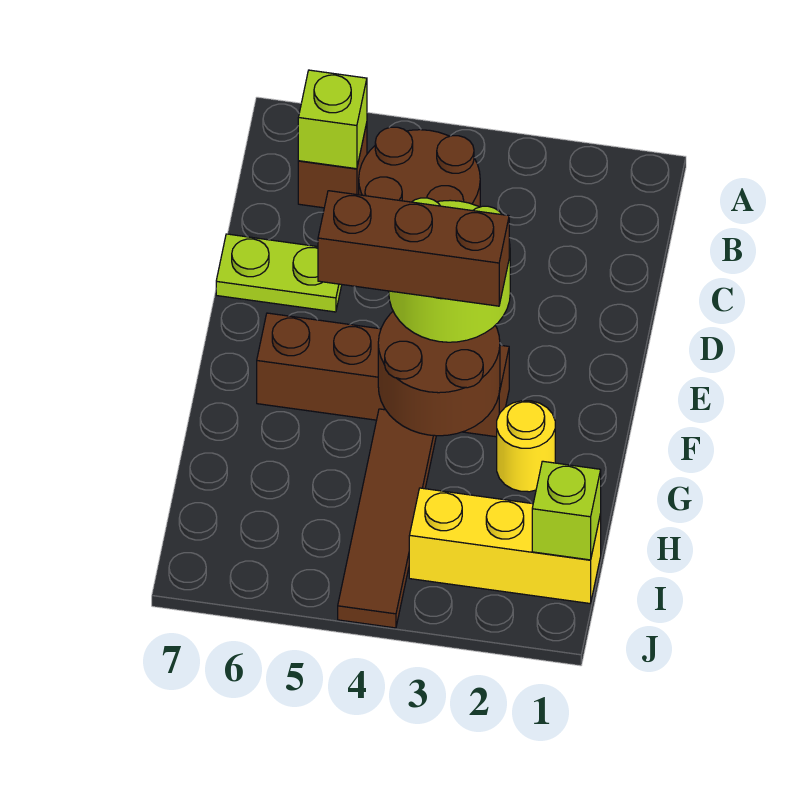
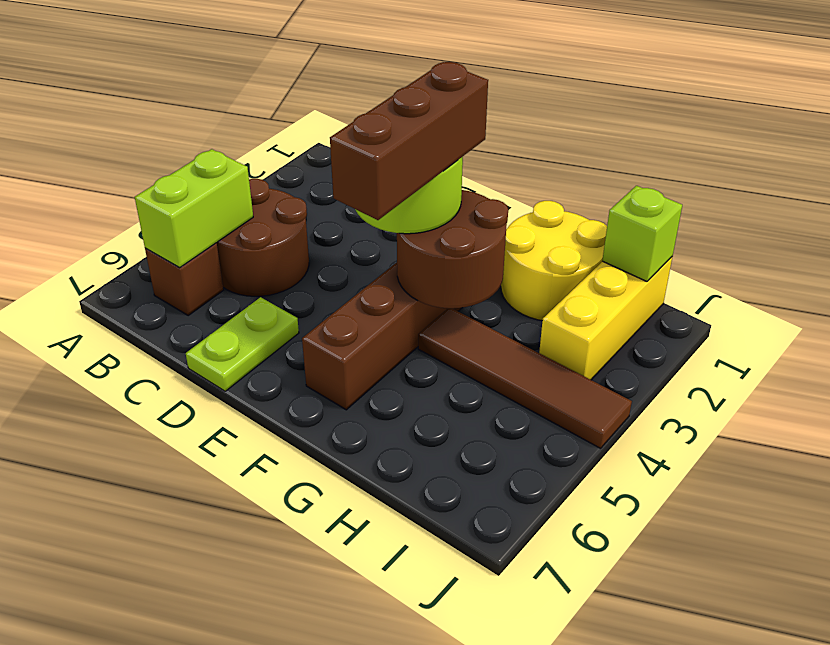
lime 1x1 brick [298,70,367,169] -> lime 1x2 brick [135,149,253,267]
yellow 1x1 round brick [497,401,555,492] -> yellow 2x2 round brick [501,201,607,321]

